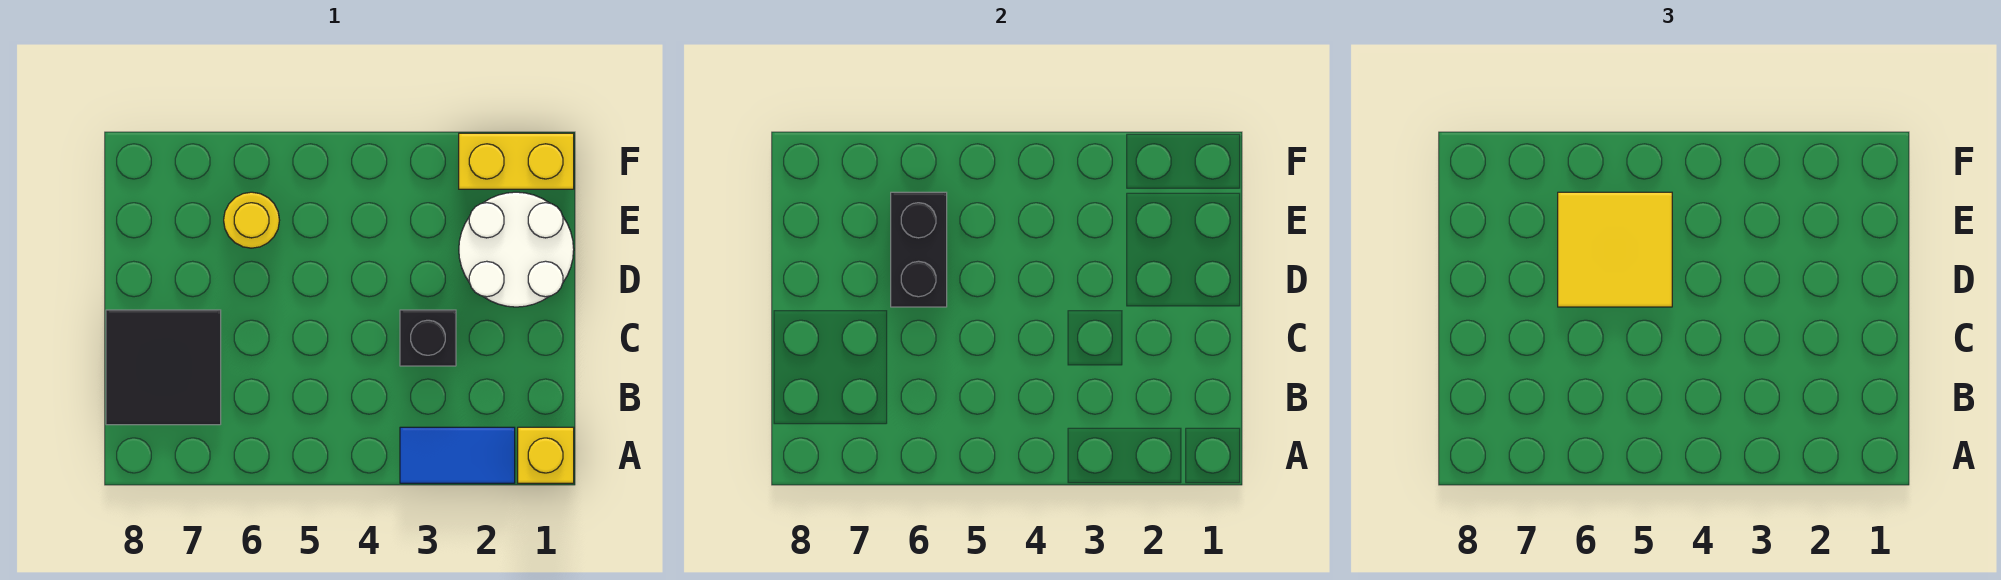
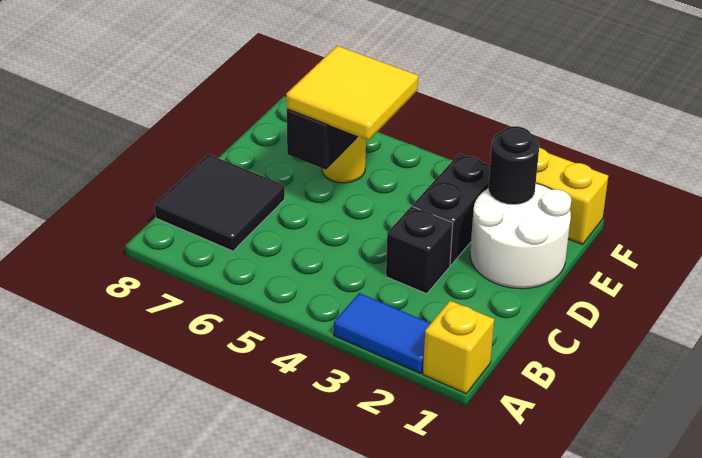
none -> black 1x2 brick [412,153,490,265]
none -> black 1x1 round brick [488,126,539,205]

